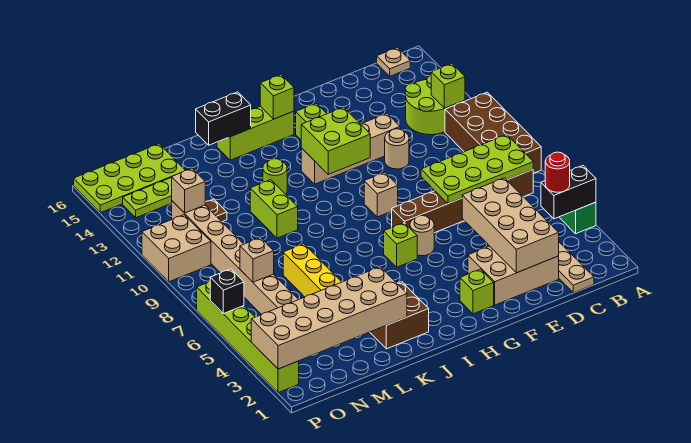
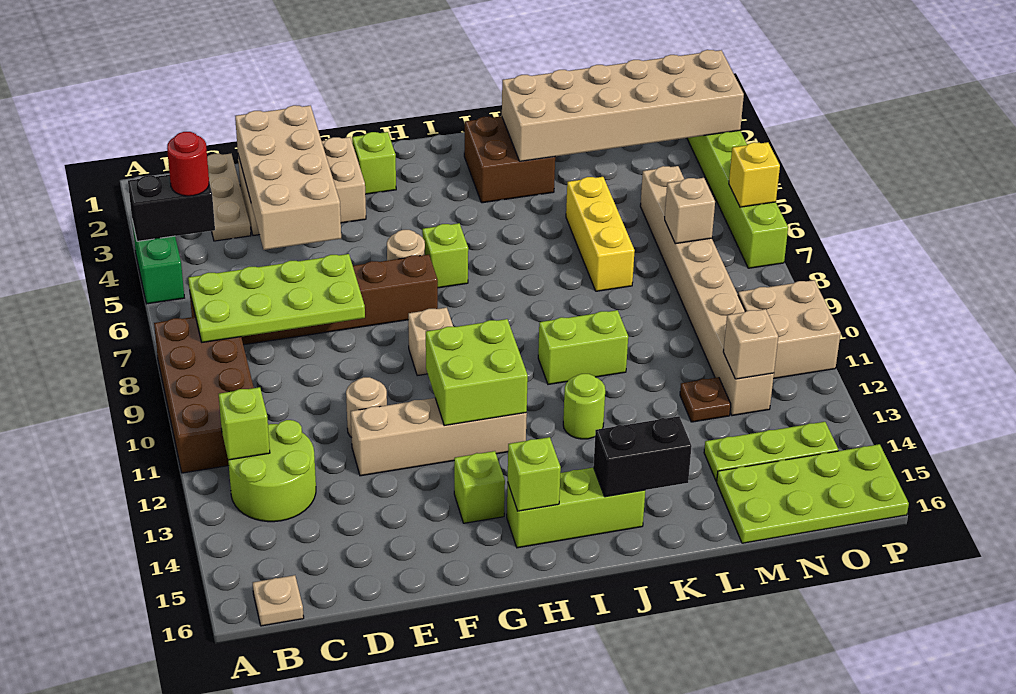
lime 1x2 brick [250,180,298,238] -> lime 1x2 brick turned to [538,310,628,384]
black 1x1 brick [210,269,244,314] -> yellow 1x1 brick [729,142,780,207]

